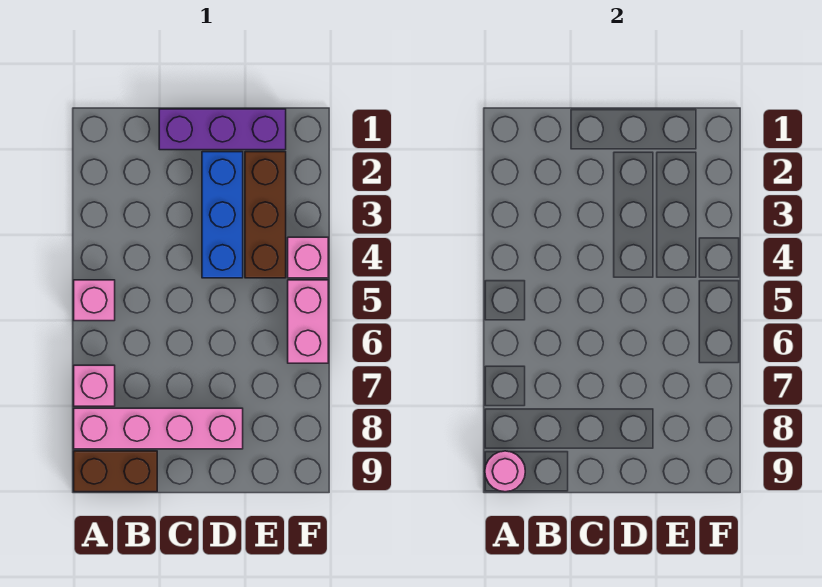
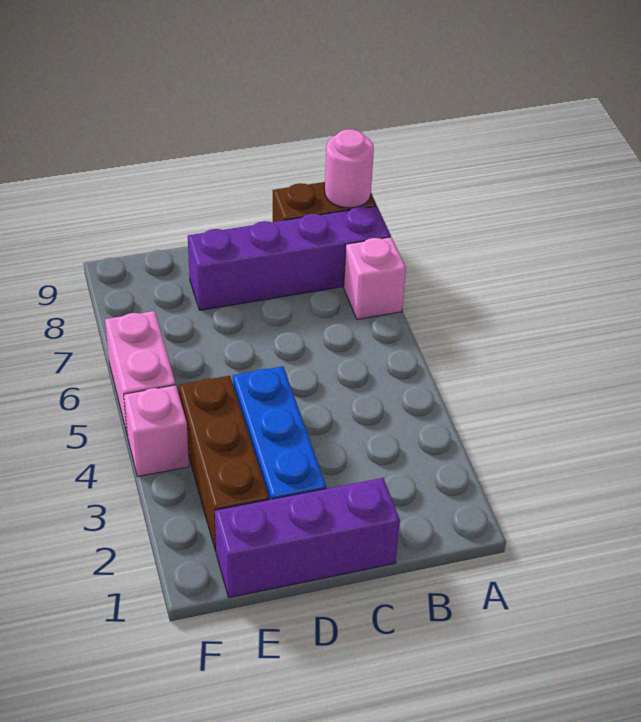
pink 1x1 brick [74,280,115,321] -> none
pink 1x4 brick [74,408,243,449] -> purple 1x4 brick [188,206,391,310]

